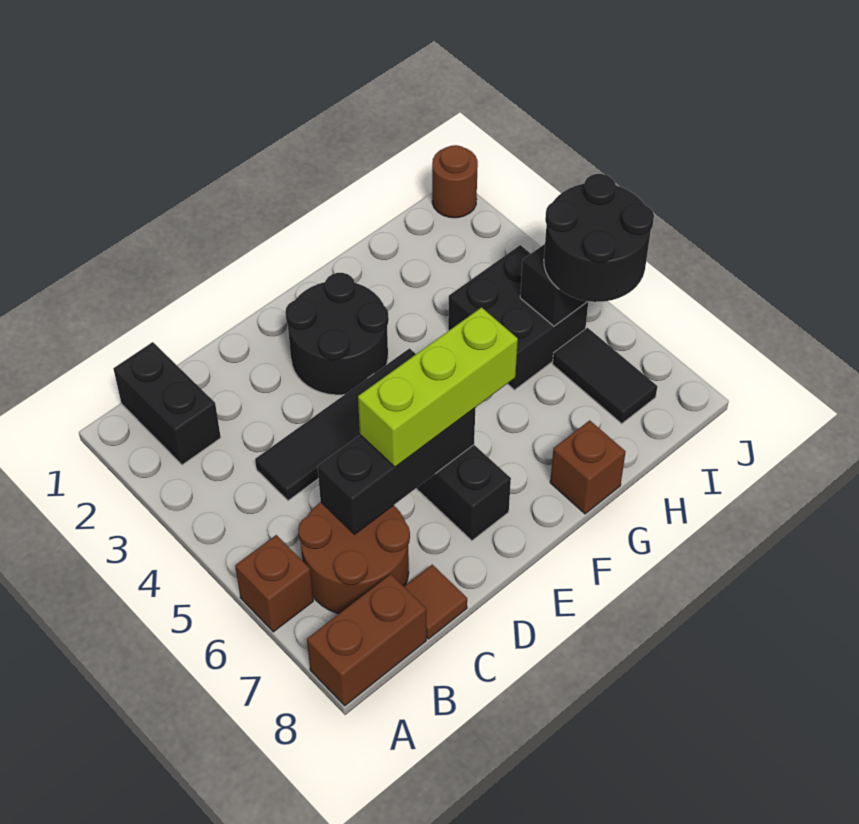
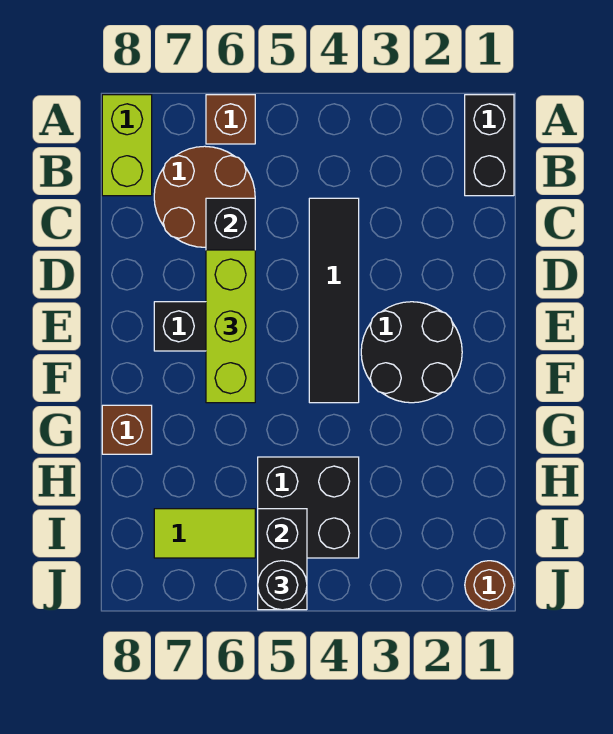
brown 1x2 brick [307,574,426,706] -> lime 1x2 brick [102,95,152,196]
black 1x2 brick [113,342,221,465] -> black 1x2 brick turned to [465,95,514,196]
brown 1x1 tile [404,565,467,639] -> none
black 2x2 round brick [544,174,654,302] -> black 1x1 round brick [258,561,307,610]
black 1x2 tile [552,328,657,424] -> lime 1x2 tile [154,509,255,558]

